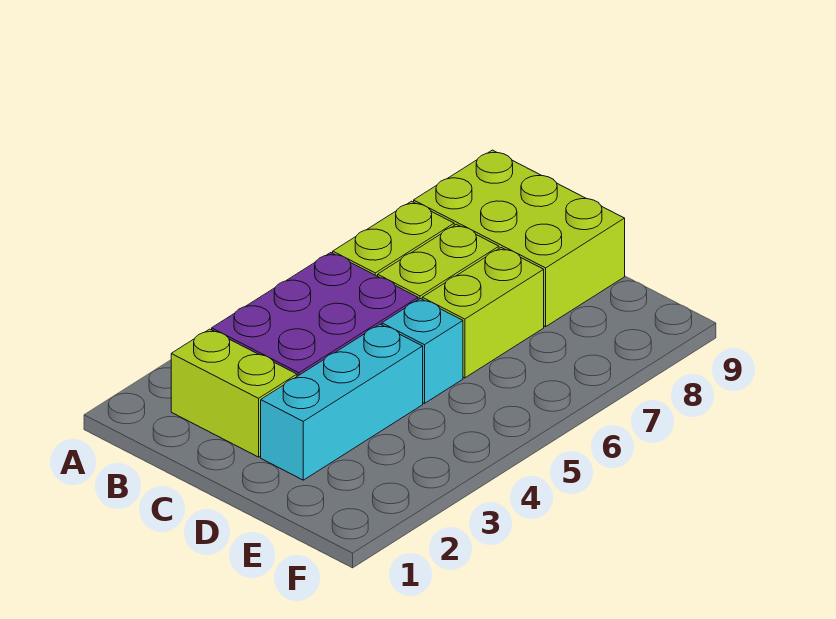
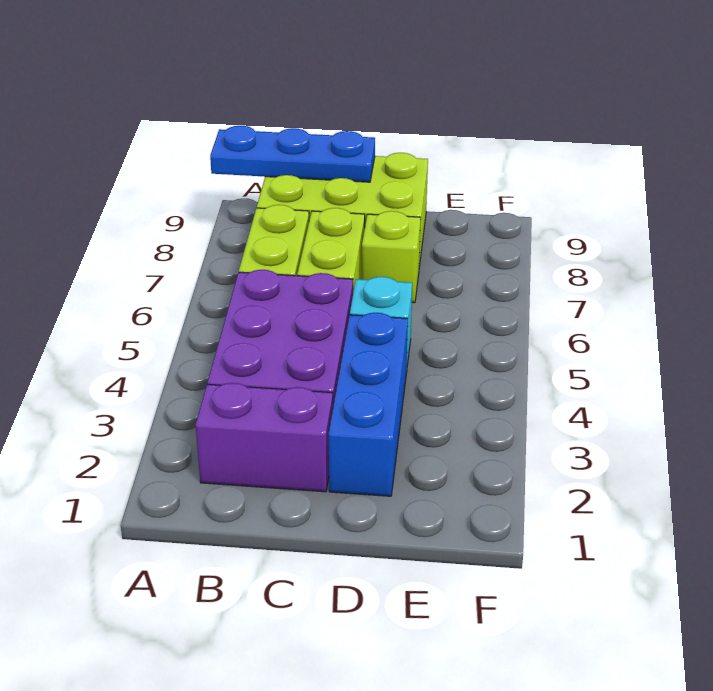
none -> blue 1x3 plate [210,126,375,182]
lime 1x2 brick [171,329,297,457] -> purple 1x2 brick [196,383,333,492]
cyan 1x3 brick [261,324,423,480] -> blue 1x3 brick [329,313,408,496]
lime 1x2 brick [422,248,544,378] -> lime 1x1 brick [362,211,421,303]

